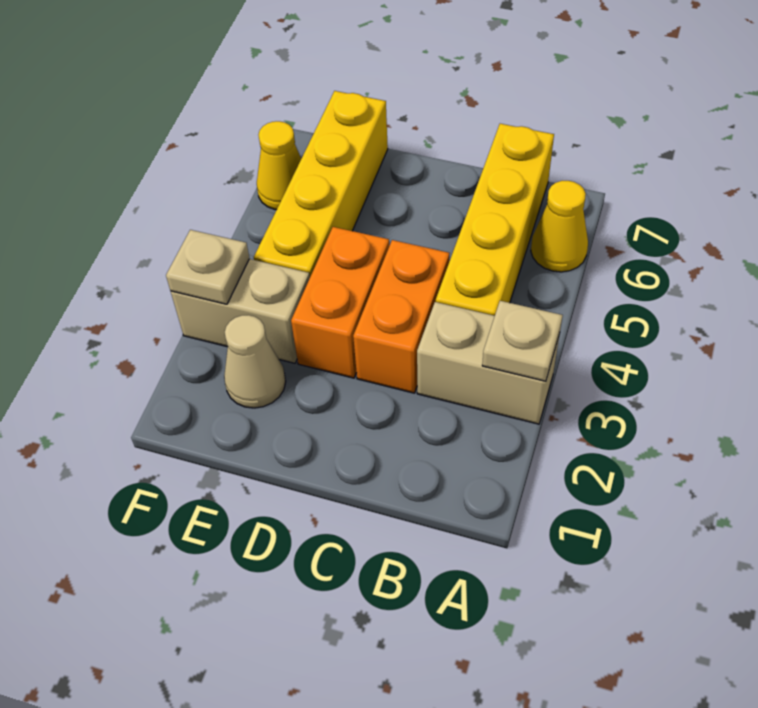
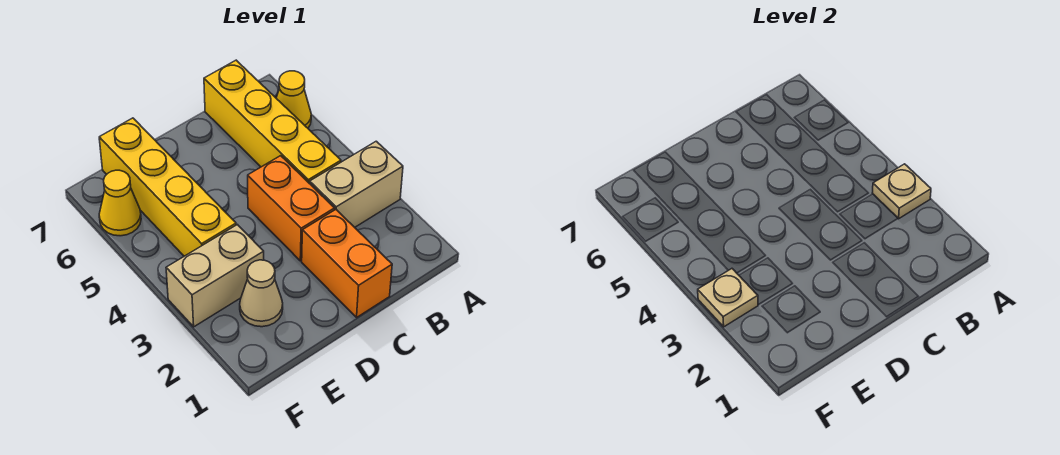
orange 1x2 brick [291,227,389,378] -> orange 1x2 brick moved to [302,210,392,317]

